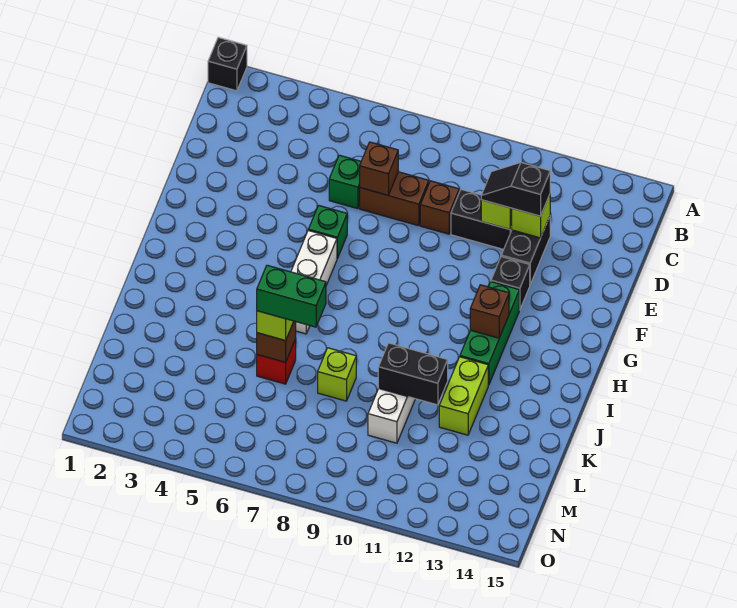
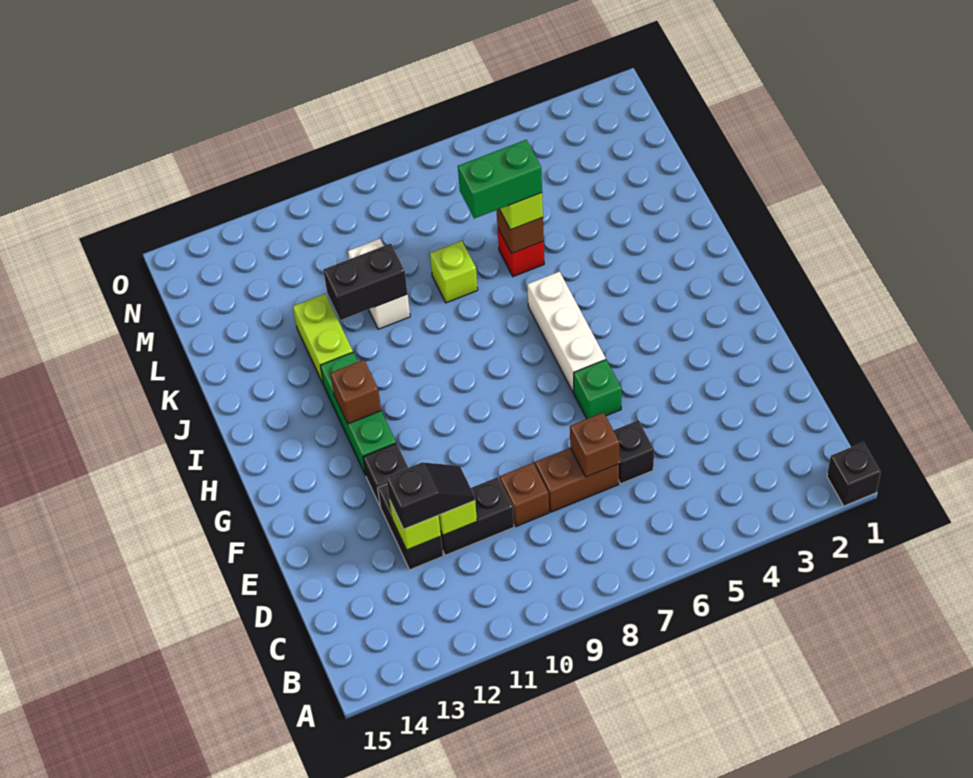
green 1x1 brick [329,155,361,209] -> black 1x1 brick [613,420,654,484]

